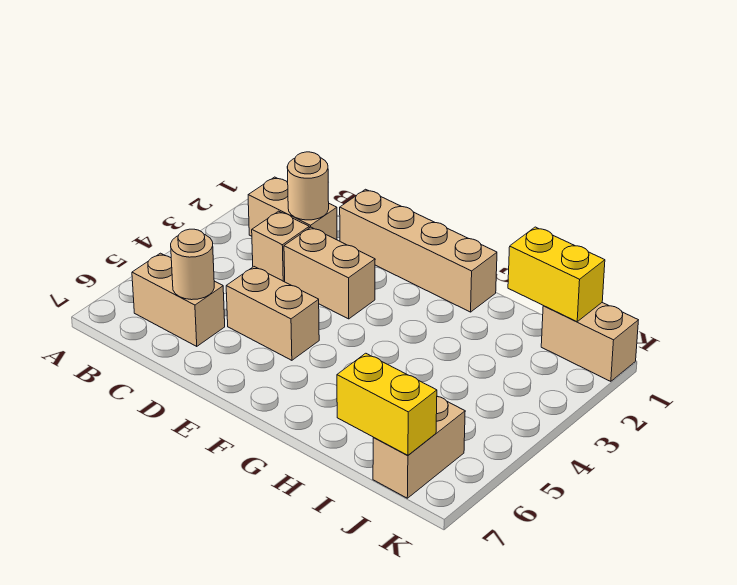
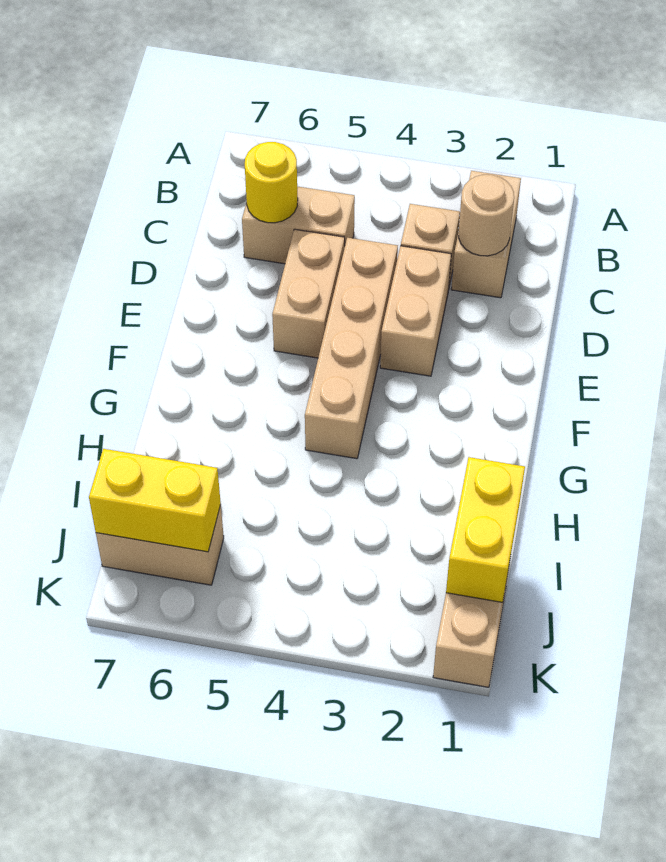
tan 1x2 brick [132,253,225,346] -> tan 1x2 brick turned to [242,186,355,264]
tan 1x1 round brick [171,229,214,300] -> yellow 1x1 round brick [245,142,298,223]
tan 1x4 brick [340,189,497,312] -> tan 1x4 brick moved to [305,238,398,459]
yellow 1x2 brick [337,353,437,455] -> yellow 1x2 brick turned to [89,449,221,552]

